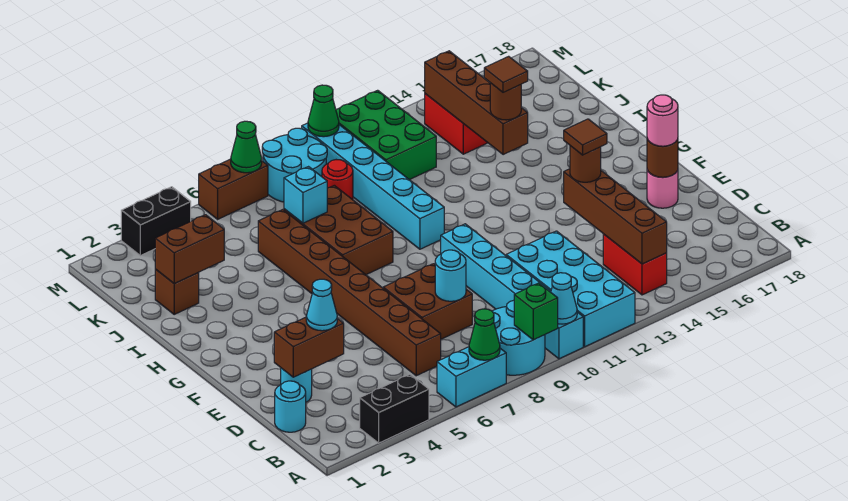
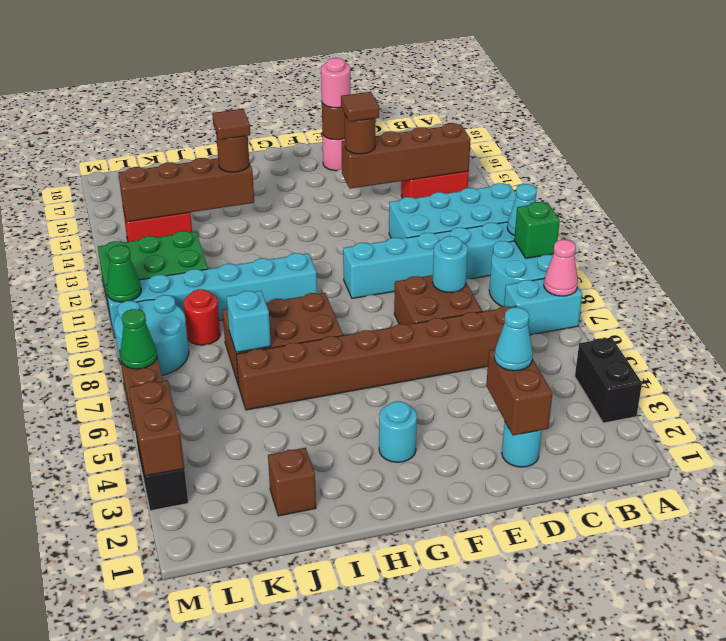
cyan 1x2 brick [437,347,506,407] -> cyan 1x2 brick turned to [504,279,582,335]
green 1x1 cone [469,309,500,360] -> pink 1x1 cone [544,240,578,296]
cyan 1x1 round brick [275,381,306,432] -> cyan 1x1 round brick moved to [379,401,417,462]
brown 1x2 brick [155,215,224,284] -> brown 1x2 brick moved to [129,381,184,476]

